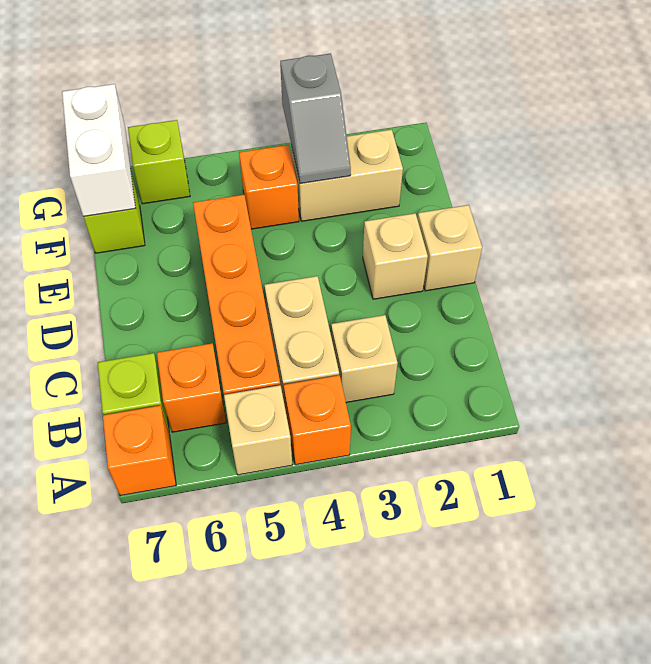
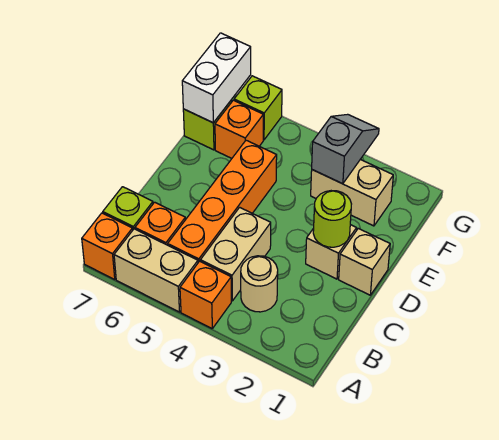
tan 1x1 brick [224,385,292,475] -> tan 1x2 brick [114,229,198,312]
tan 1x1 brick [331,315,398,402] -> tan 1x1 round brick [241,256,278,312]
none -> lime 1x1 round brick [313,191,351,247]
grey 1x2 slope [280,54,351,183] -> grey 1x2 slope turned to [312,114,379,184]
orange 1x1 brick [239,145,299,229] -> orange 1x1 brick moved to [215,100,263,158]

